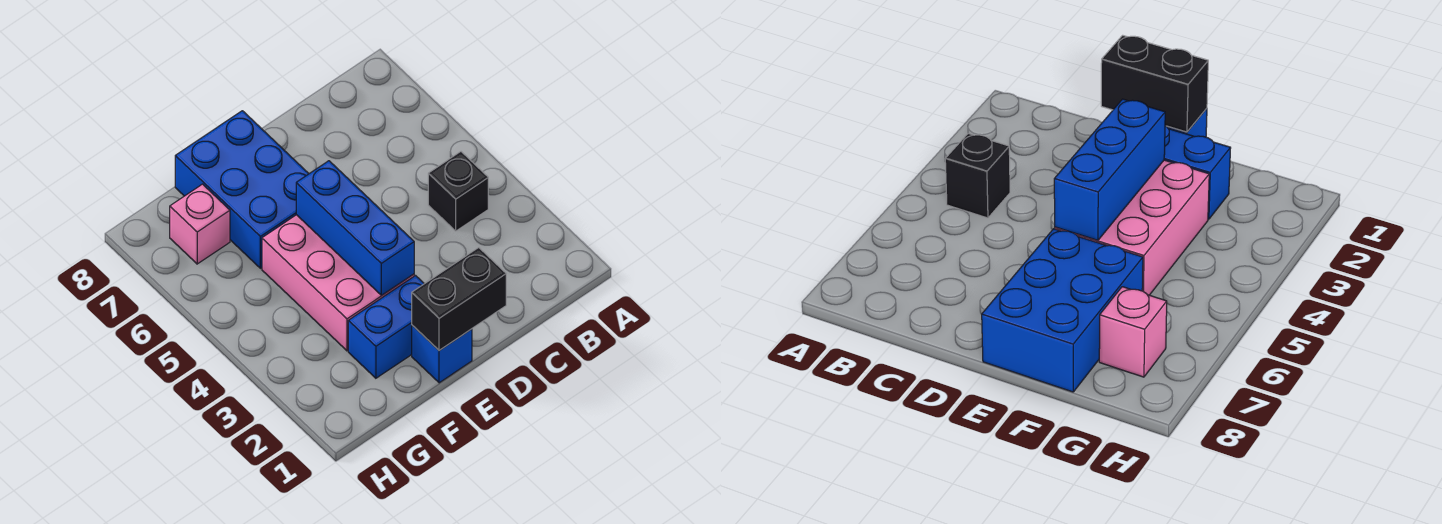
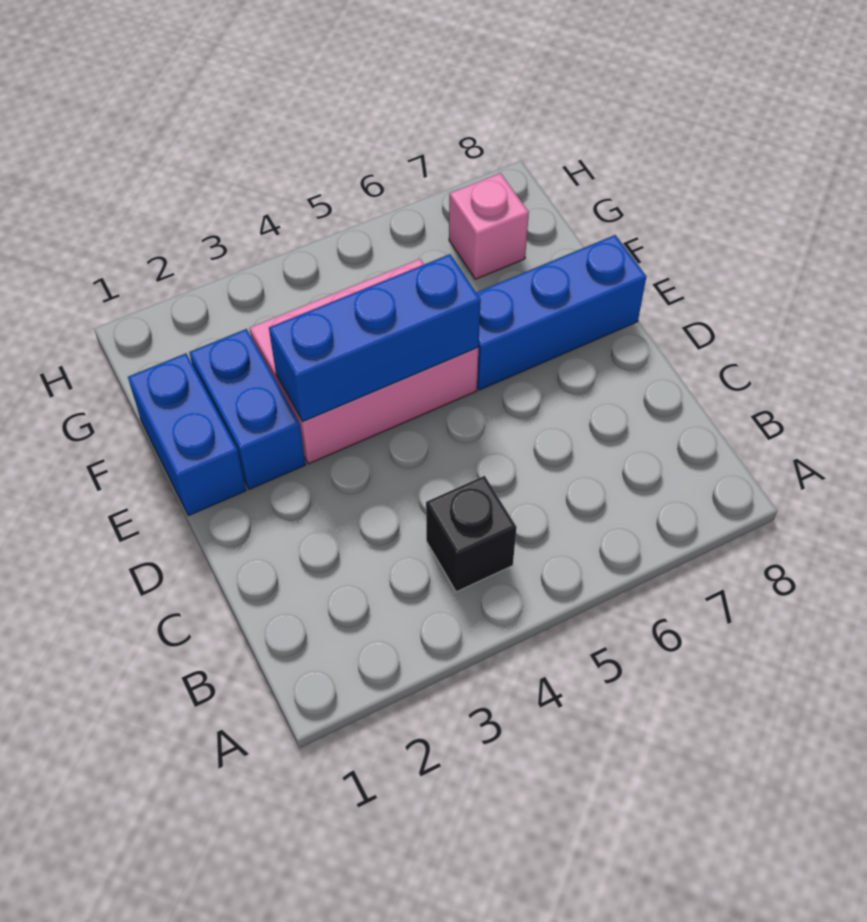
black 1x2 brick [412,248,506,350] -> none
blue 1x1 brick [412,325,472,383] -> blue 1x2 brick [128,353,246,516]
blue 2x3 brick [175,111,309,268] -> blue 1x3 brick [476,235,646,390]

